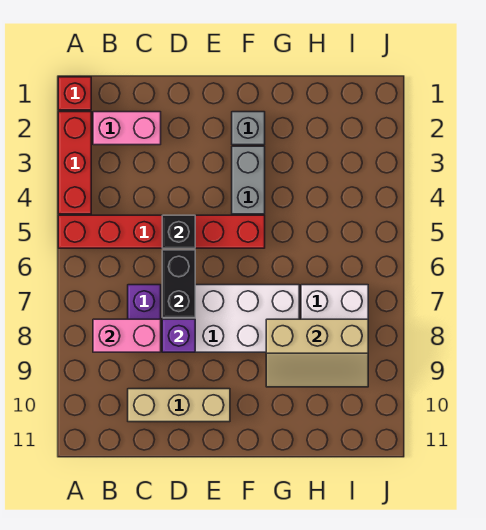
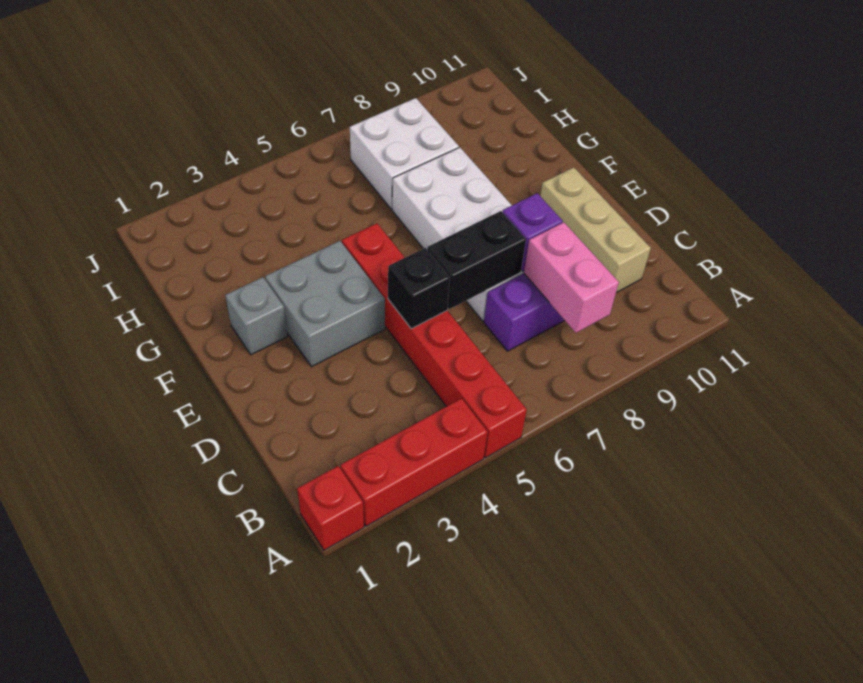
pink 1x2 brick [93,112,161,145] -> none
grey 1x2 brick [232,146,265,214] -> grey 2x2 brick [265,241,385,367]
tan 2x3 slope [266,319,368,387] -> none

